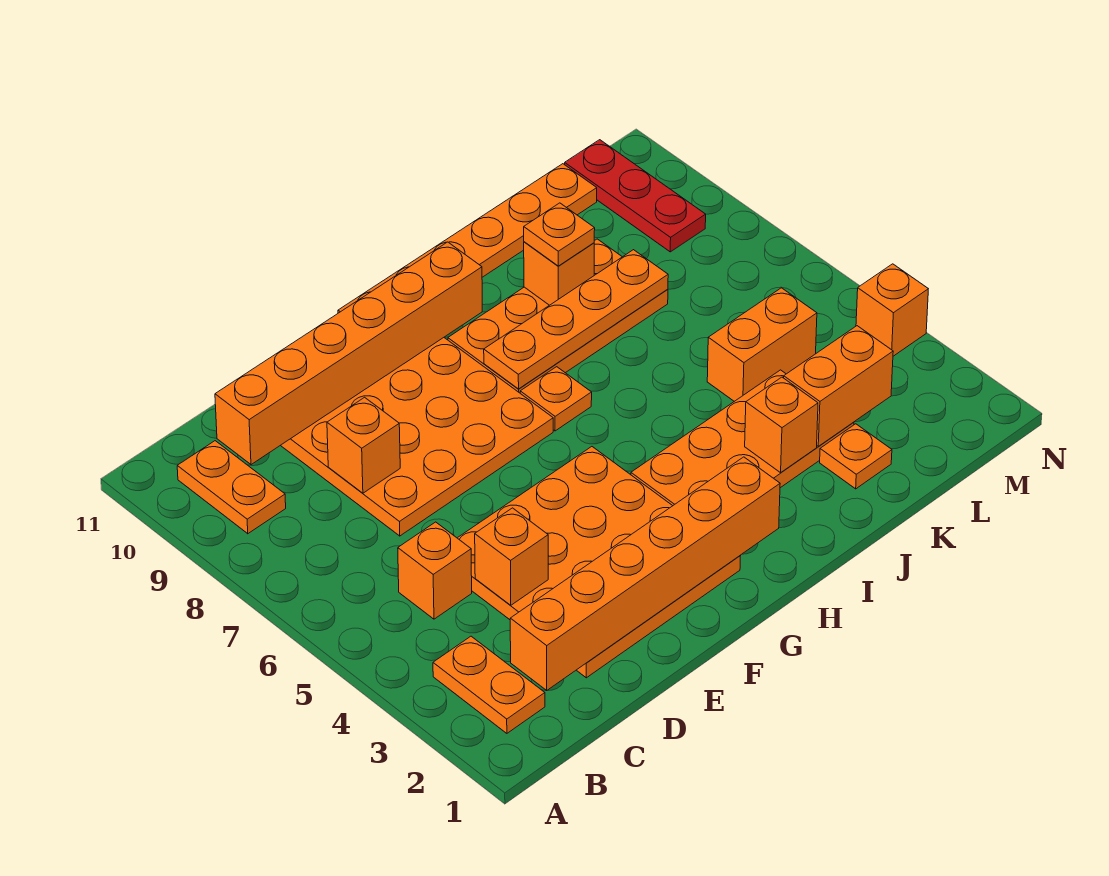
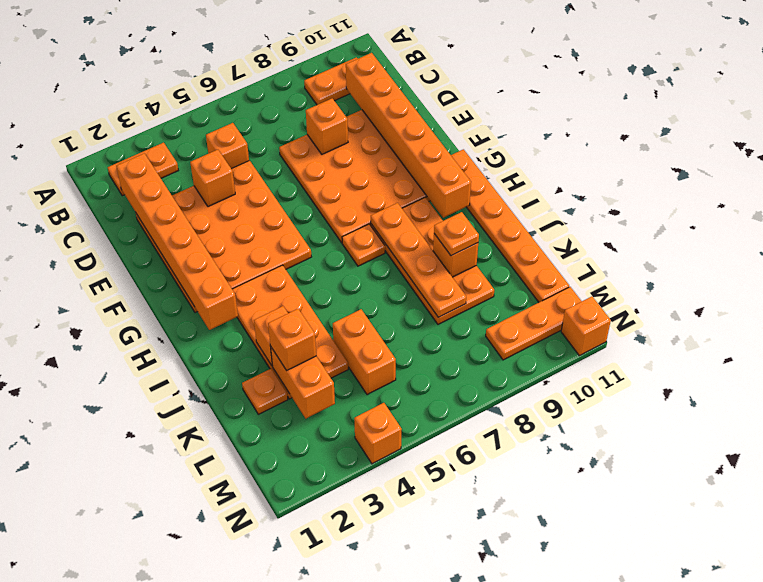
none -> orange 1x1 brick [268,309,316,370]
red 1x3 plate [565,140,706,252] -> orange 1x3 plate [486,287,582,360]
none -> orange 1x1 brick [561,297,611,356]

